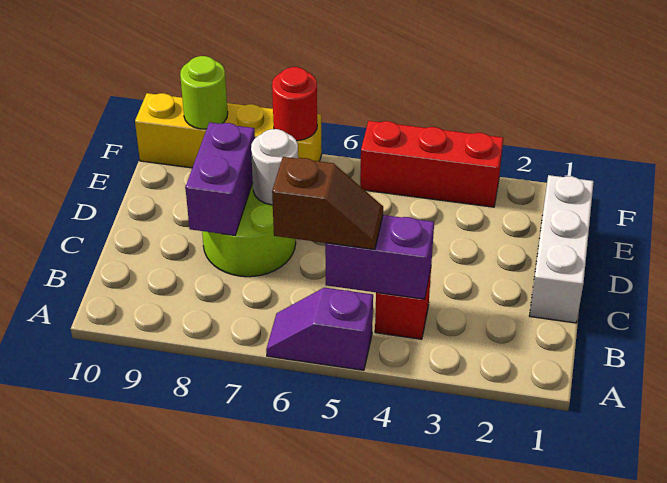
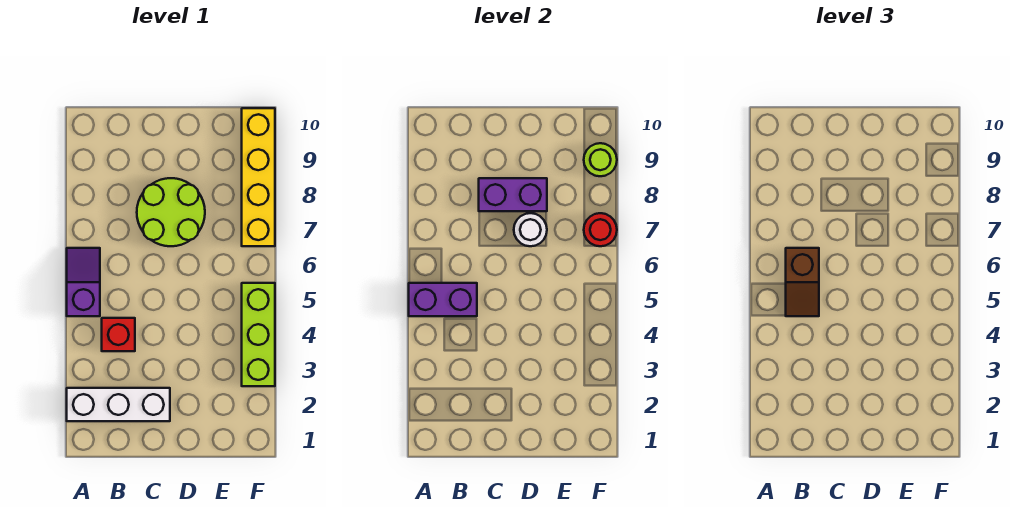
purple 1x2 brick [325,215,434,299] -> purple 1x2 brick turned to [409,283,477,316]
white 1x3 brick [529,175,594,323] -> white 1x3 brick moved to [67,388,170,421]
red 1x3 brick [360,121,503,207] -> lime 1x3 brick [242,283,275,386]

